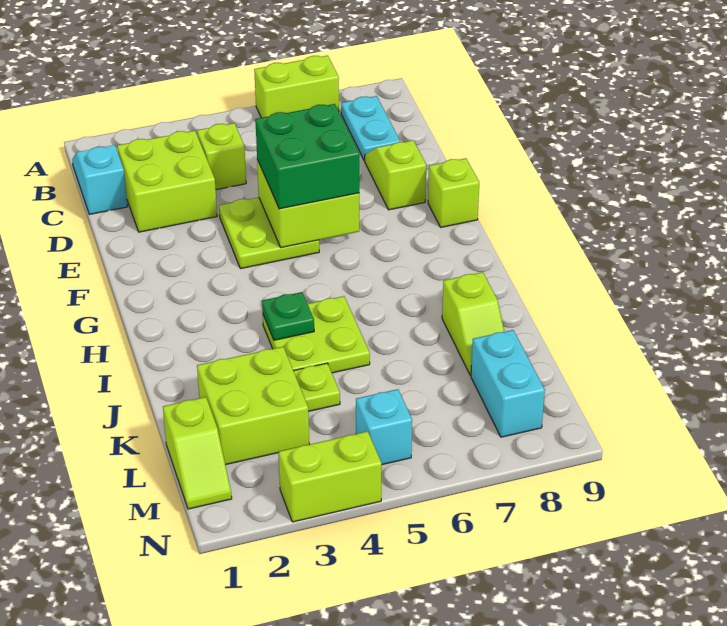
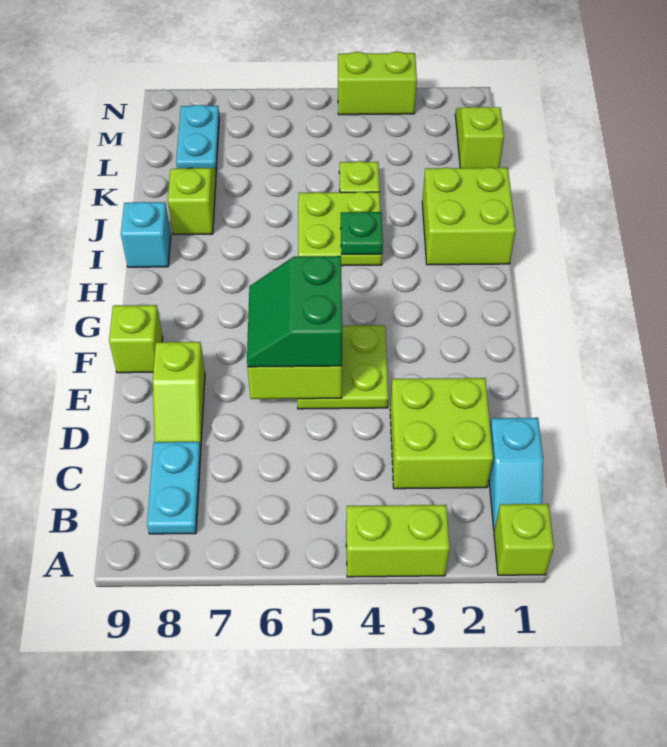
lime 1x2 brick [254,55,339,118] -> lime 1x2 brick moved to [346,505,450,577]
lime 1x1 brick [197,123,246,190] -> lime 1x1 brick moved to [494,504,554,575]
green 2x2 brick [255,104,359,209] -> green 2x2 slope [247,256,342,367]
lime 2x2 brick [197,347,309,465] -> lime 2x2 brick moved to [422,167,516,265]
cyan 1x2 brick [471,330,545,437] -> cyan 1x2 plate [176,105,219,170]
cyan 1x1 brick [356,389,412,465] -> cyan 1x1 brick moved to [121,202,171,267]

